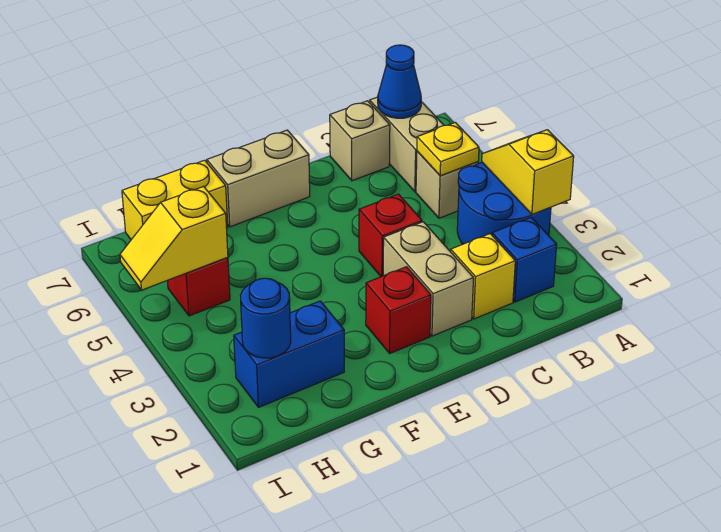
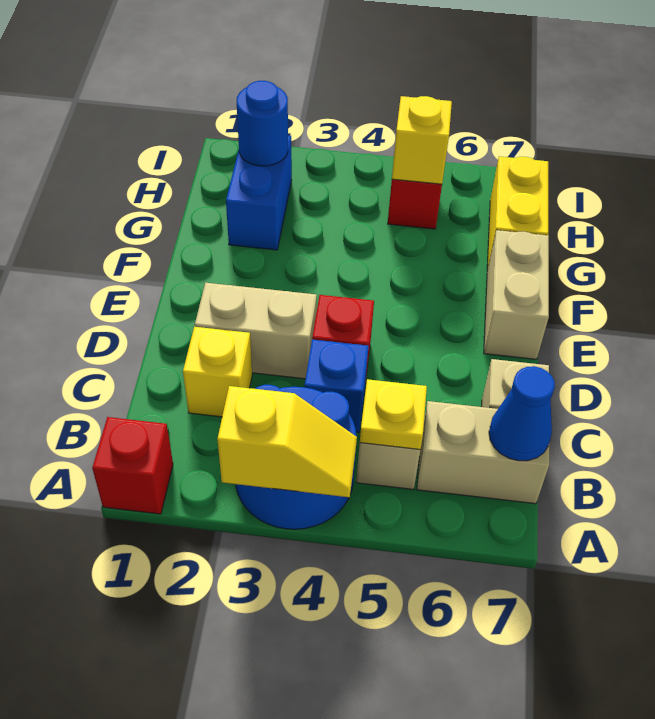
blue 1x1 brick [492,217,557,302] -> blue 1x1 brick moved to [305,340,369,432]
red 1x1 brick [366,267,431,353] -> red 1x1 brick moved to [92,417,173,514]

